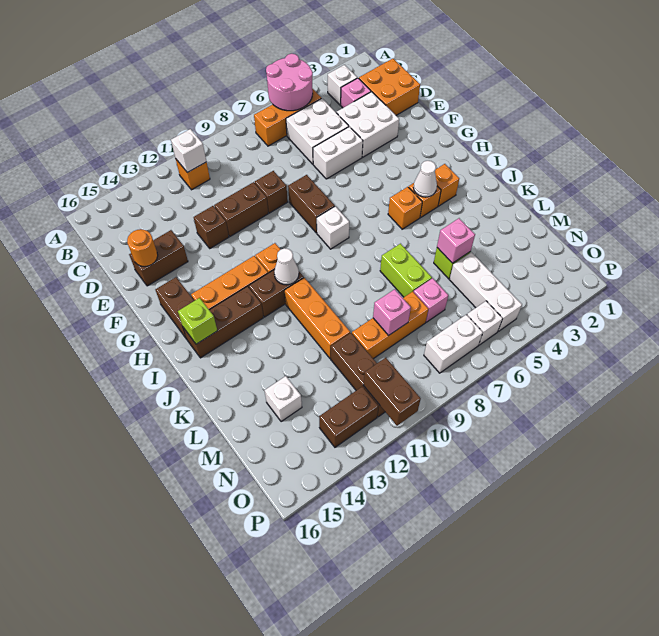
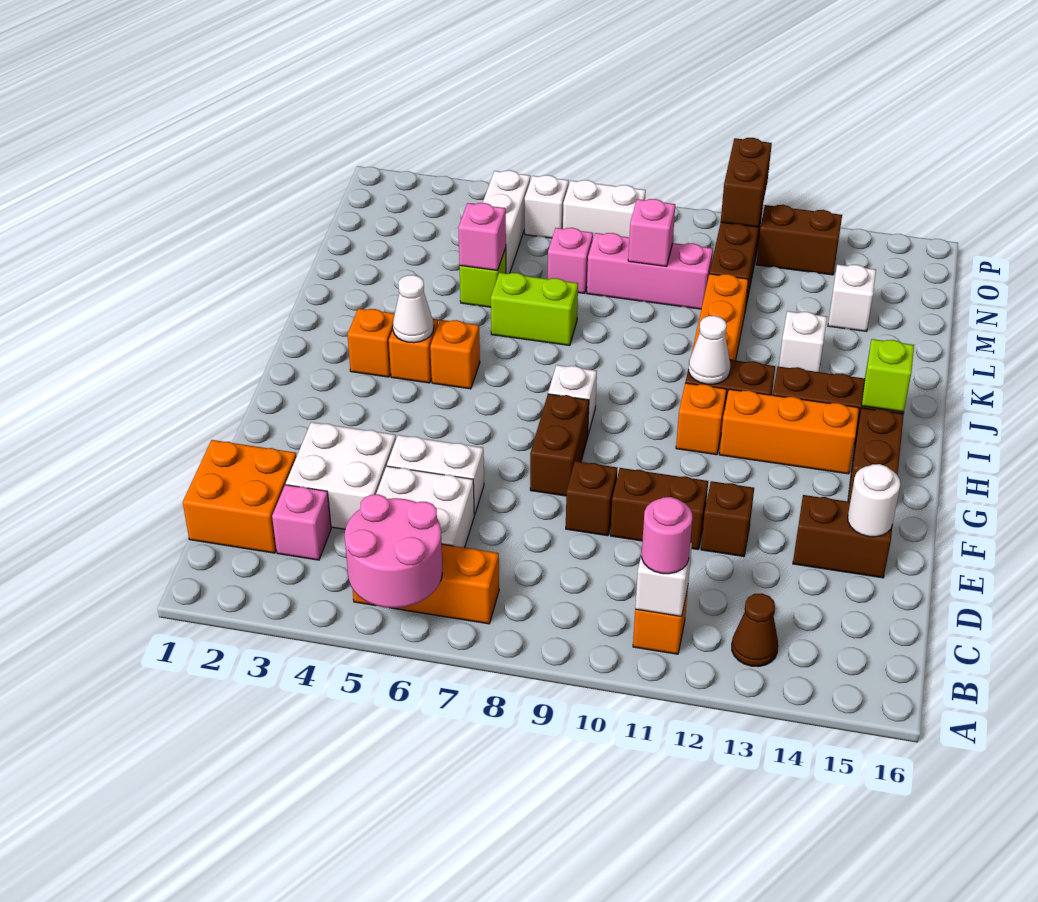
white 1x1 brick [328,65,357,105] -> white 1x1 brick moved to [779,311,827,372]
none -> pink 1x1 round brick [641,497,692,574]
none -> brown 1x1 cone [732,594,778,667]
orange 1x1 round brick [127,229,158,267] -> white 1x1 round brick [848,464,900,537]
lime 1x2 brick [380,244,432,297] -> lime 1x2 brick turned to [491,273,578,346]
orange 1x3 brick [352,292,428,359] -> pink 1x3 brick [587,233,713,309]

